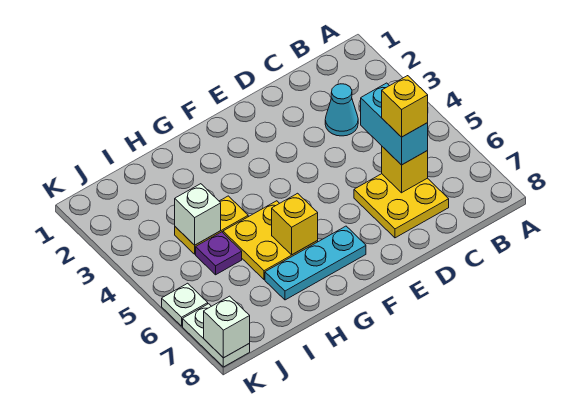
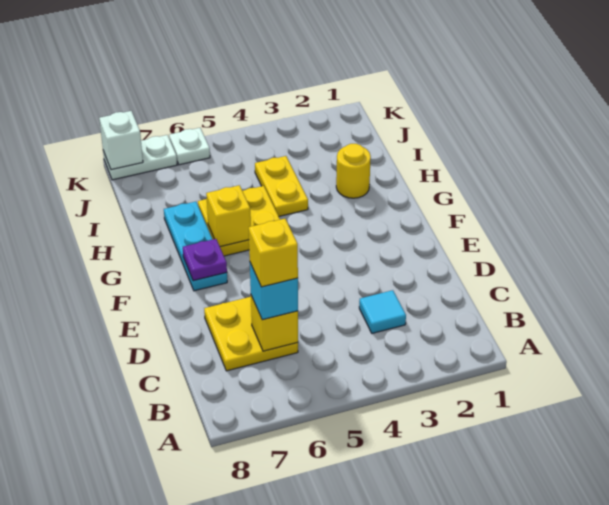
cyan 1x1 cone [325,84,358,136] -> cyan 1x1 tile [359,290,406,333]
cyan 1x2 brick [361,83,428,165] -> cyan 1x1 brick [250,263,298,320]
none -> yellow 1x1 round brick [336,144,371,198]
white 1x1 brick [175,184,221,245] -> none
purple 1x1 plate [196,232,242,275] -> purple 1x1 plate moved to [183,239,227,281]

